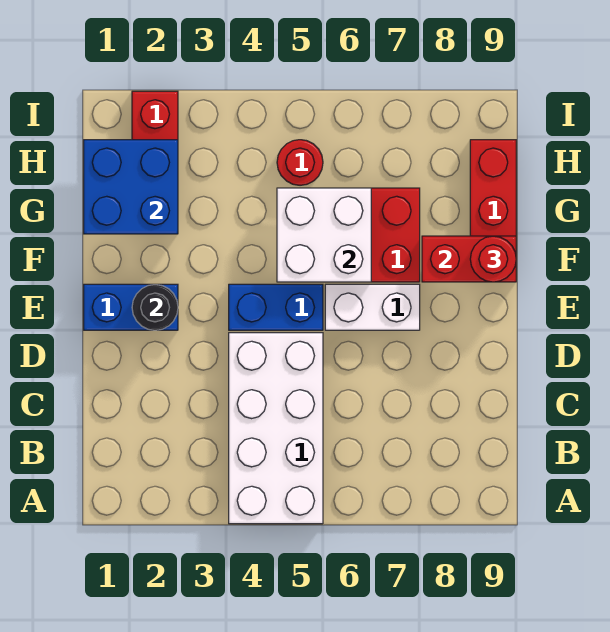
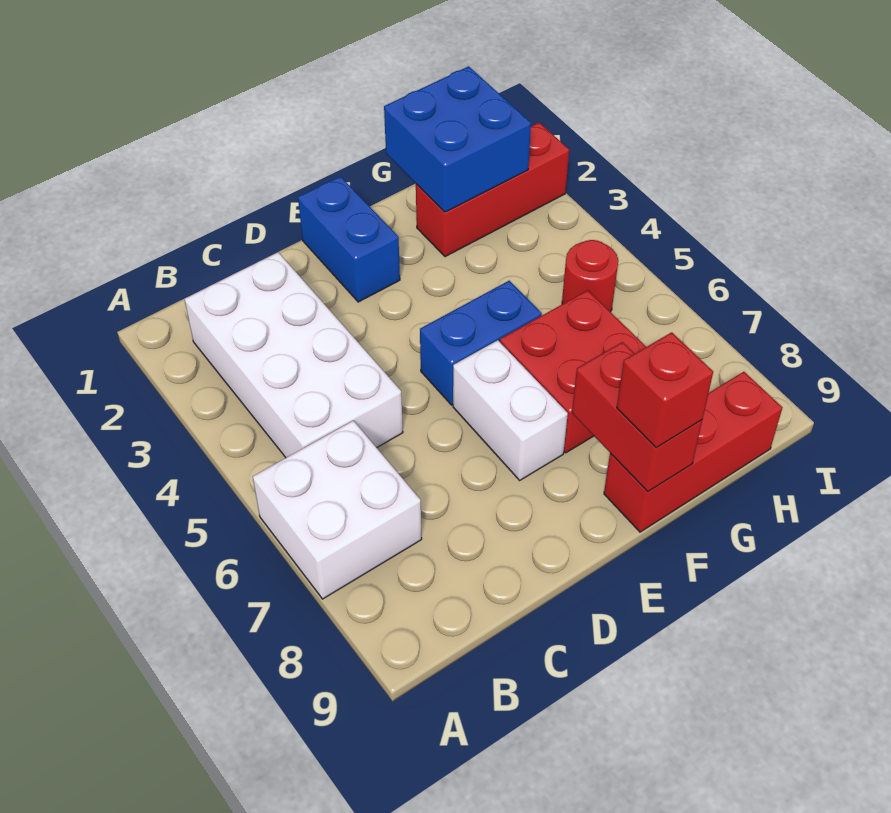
white 2x4 brick [229,333,323,524] -> white 2x4 brick turned to [184,252,403,458]
black 1x1 round brick [132,285,178,330] -> none
blue 1x2 brick [229,284,323,330] -> blue 1x2 brick turned to [420,281,542,405]
white 2x2 brick [277,188,371,282] -> white 2x2 brick moved to [253,421,422,599]
red 1x1 round brick [470,236,516,282] -> red 1x1 brick [617,332,713,448]

